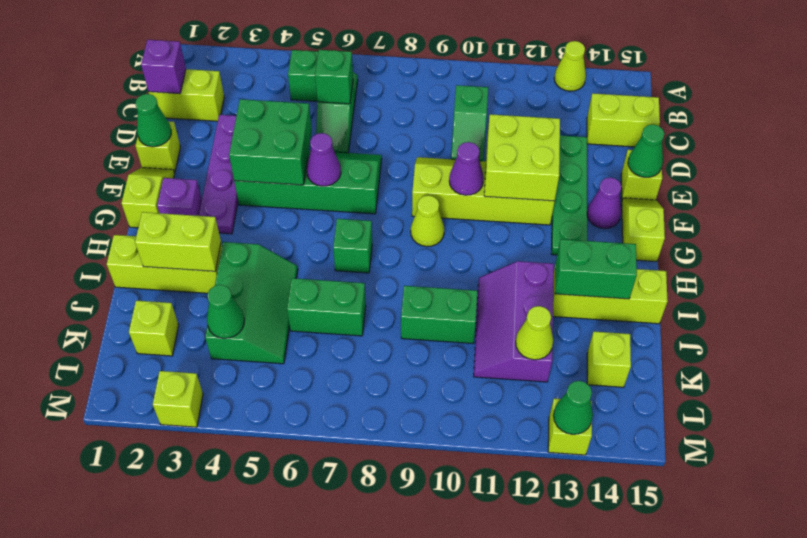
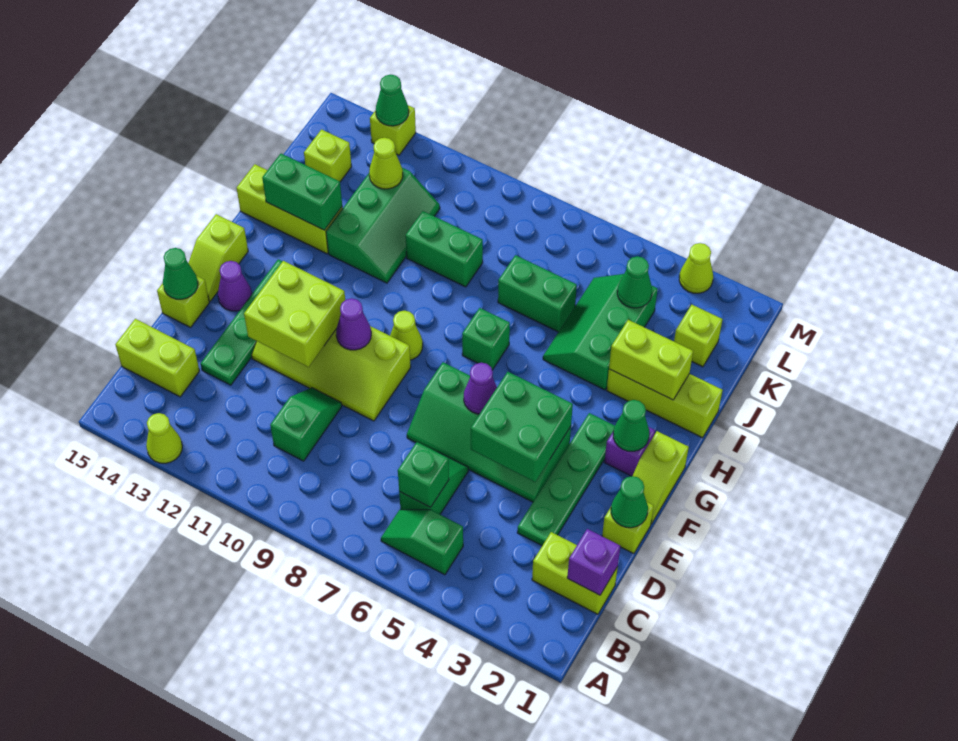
purple 1x4 plate [199,115,238,234] -> green 1x4 plate [517,413,615,546]
none -> green 1x1 cone [613,400,649,451]
purple 2x3 slope [474,261,554,382] -> green 2x3 slope [326,168,440,283]
lime 1x1 brick [153,371,203,427] -> lime 1x1 cone [679,243,713,293]

